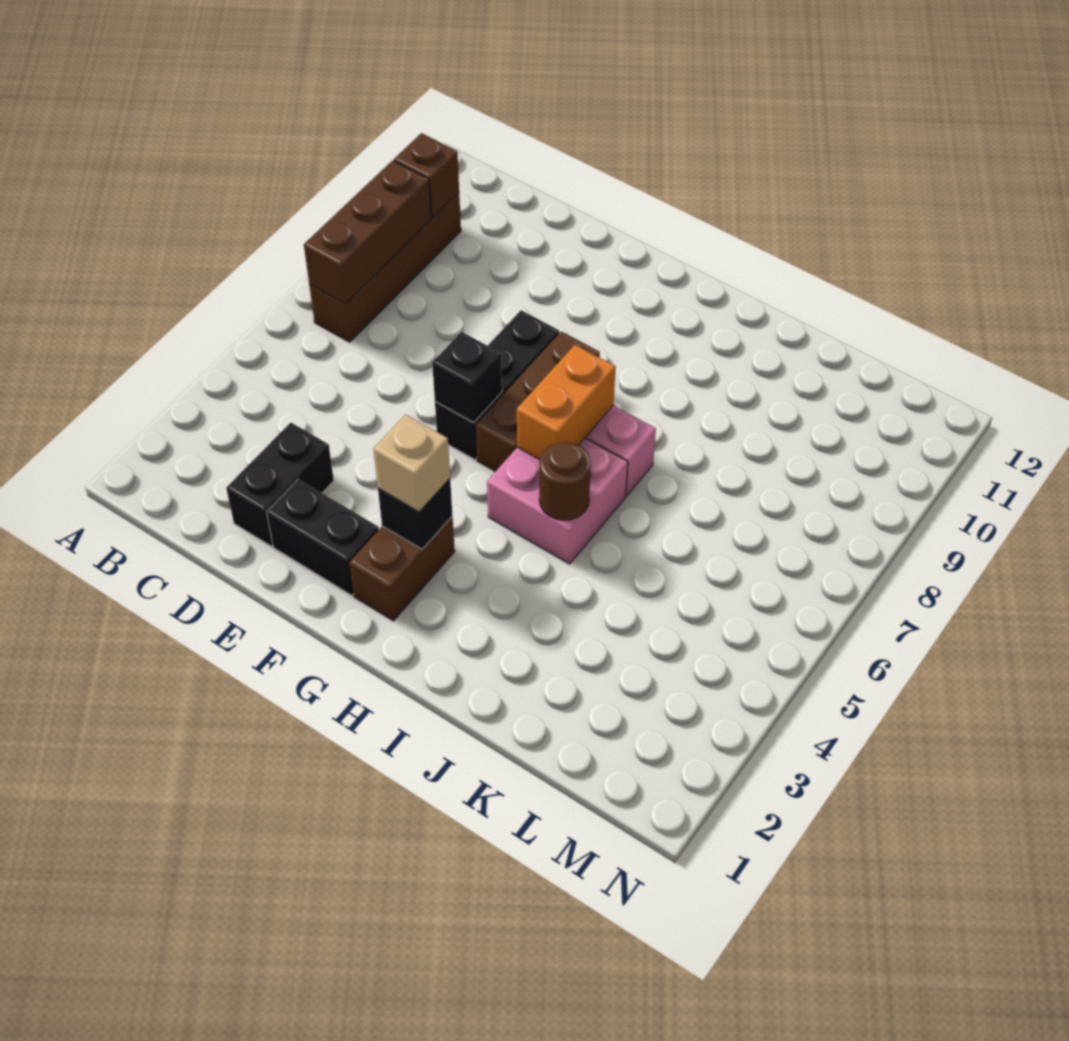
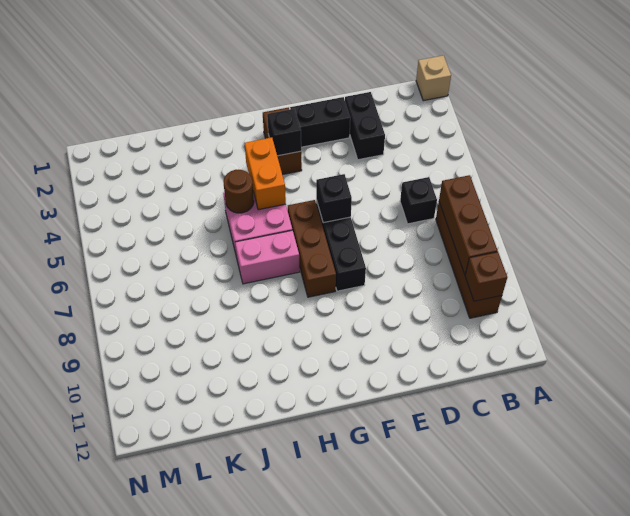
none -> black 1x1 brick [400,177,437,224]
tan 1x1 brick [374,415,450,512] -> tan 1x1 brick moved to [416,55,451,101]
orange 1x2 brick [517,345,616,460] -> orange 1x2 brick moved to [245,138,286,210]

